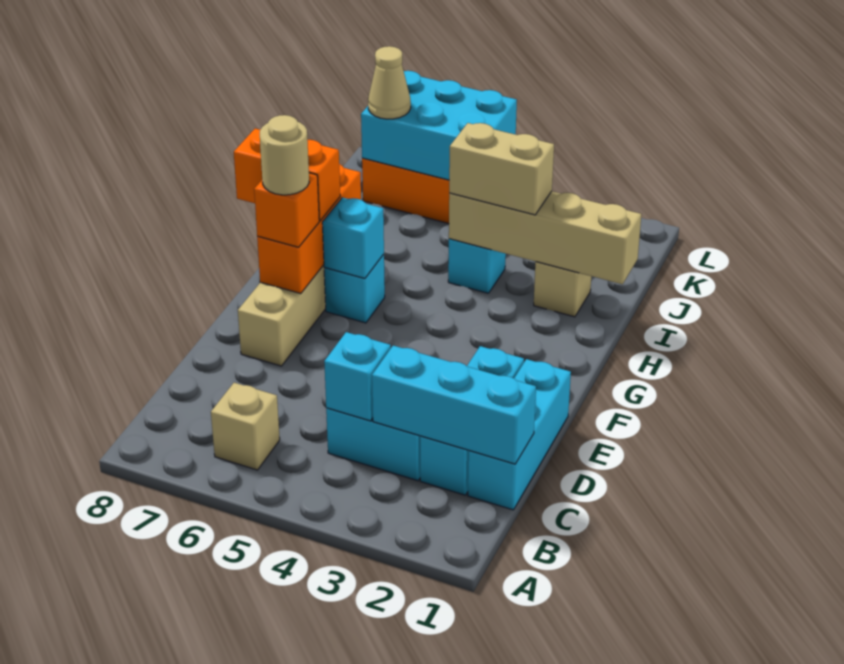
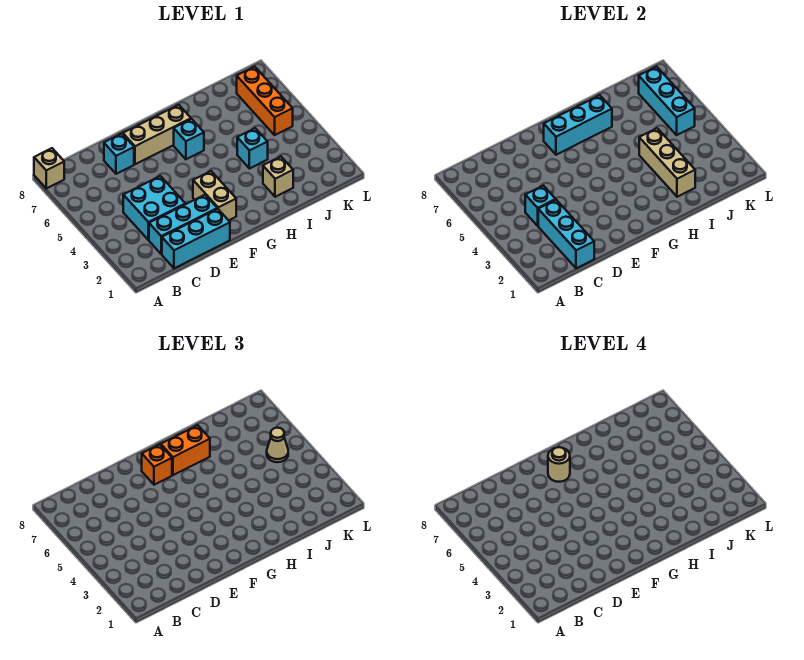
tan 1x1 brick [211,383,280,470] -> tan 1x1 brick moved to [34,148,64,188]
orange 1x3 brick [257,164,361,294] -> cyan 1x3 brick [544,95,612,155]
cyan 1x1 brick [322,198,384,278] -> cyan 1x1 brick moved to [104,134,134,174]
orange 1x2 brick [234,128,340,221] -> orange 1x2 brick turned to [161,425,210,475]
tan 1x4 brick [449,191,641,284] -> tan 1x3 brick [639,128,695,197]
tan 1x2 brick [449,123,554,215] -> tan 1x2 brick moved to [193,171,236,220]
cyan 2x3 brick [361,71,517,180] -> cyan 1x3 brick [639,67,695,135]
tan 1x1 cone [368,46,411,119] -> tan 1x1 cone moved to [267,428,288,462]

